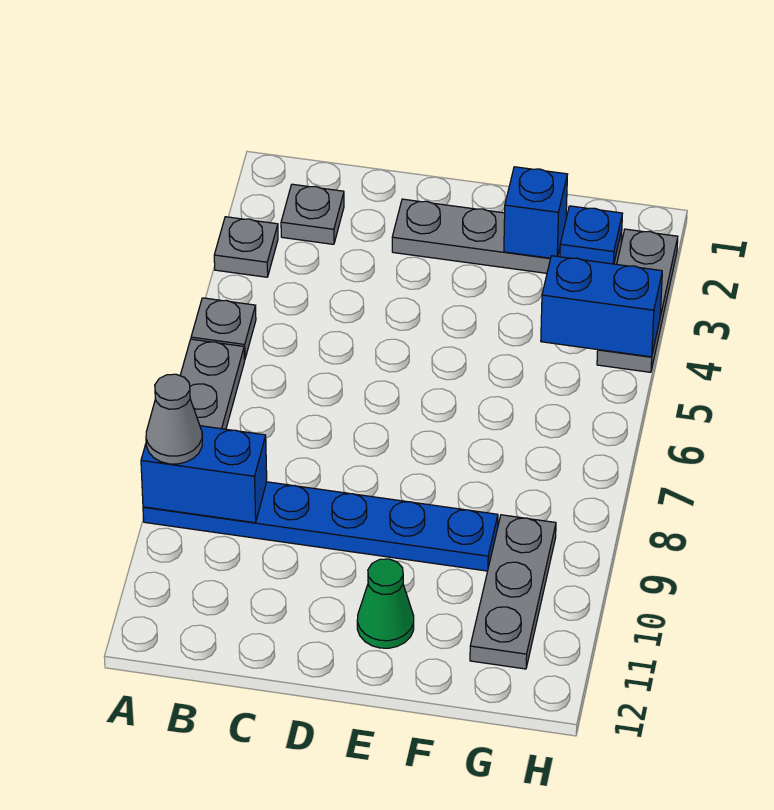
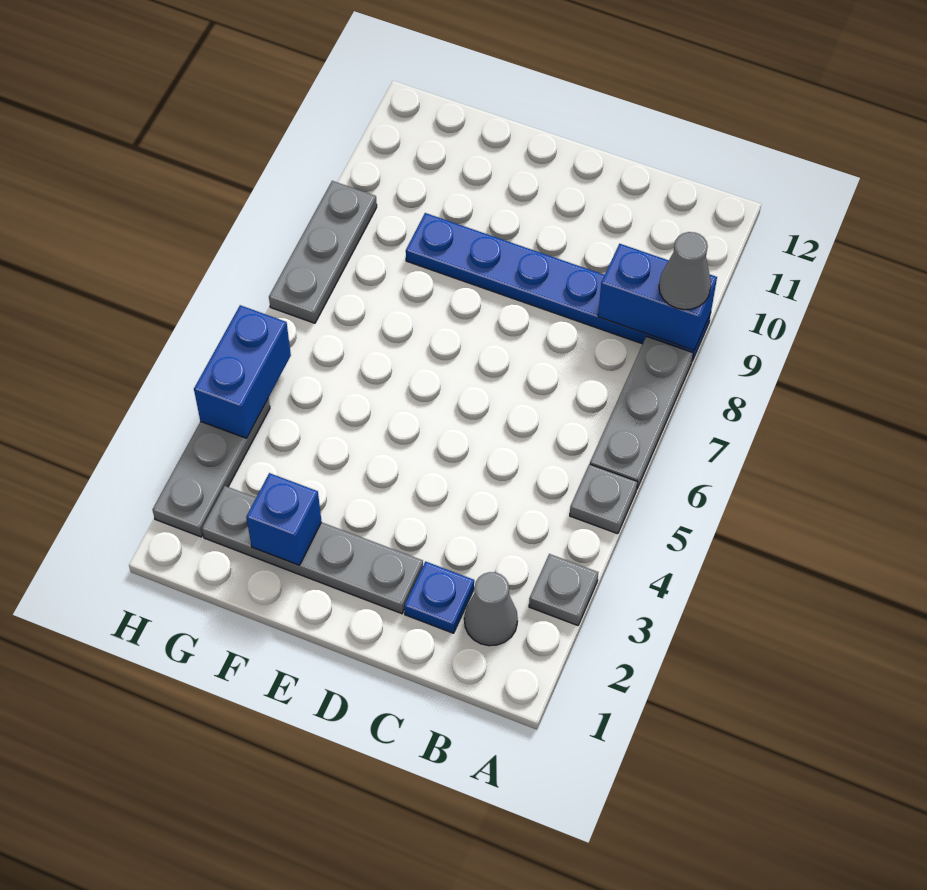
grey 1x1 plate [281,184,344,244] -> grey 1x1 cone [464,572,518,646]
green 1x1 cone [357,559,414,648] -> none
blue 1x1 plate [560,206,623,264] -> blue 1x1 plate moved to [404,562,474,633]
blue 1x2 brick [541,256,662,357] -> blue 1x2 brick turned to [194,305,291,438]
grey 1x3 plate [470,515,556,669] -> grey 1x3 plate moved to [269,181,377,323]

